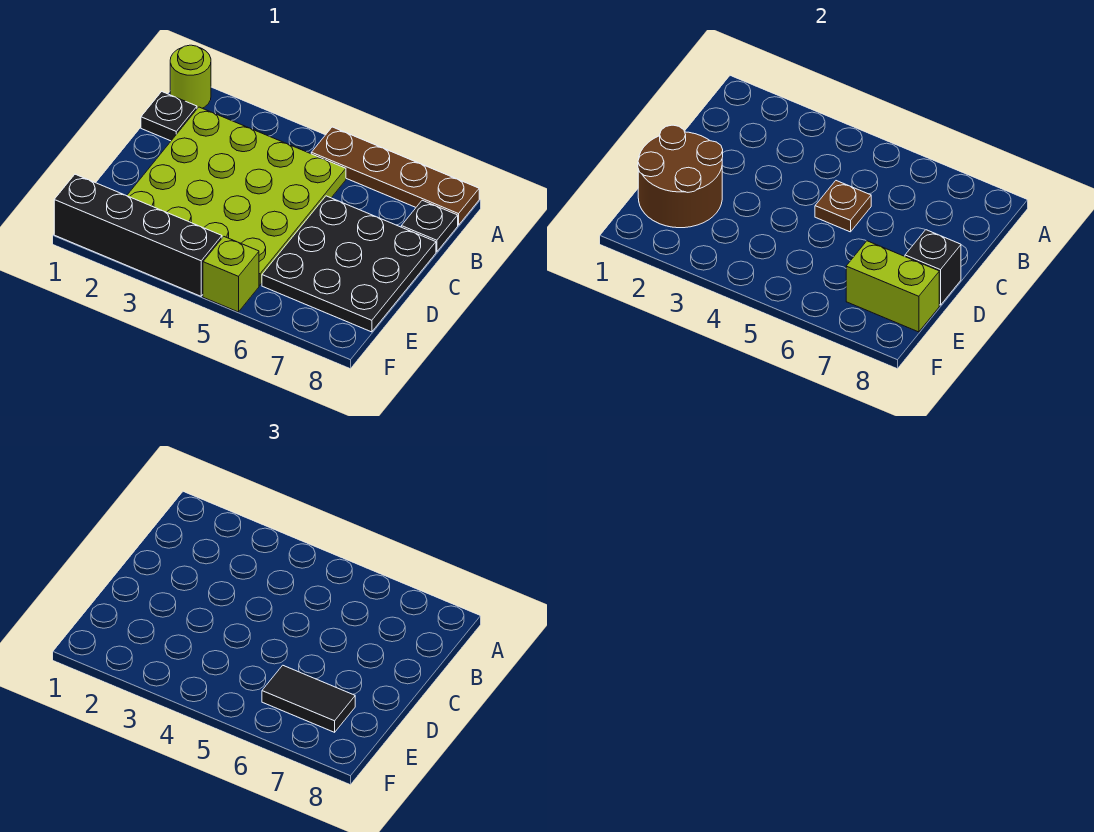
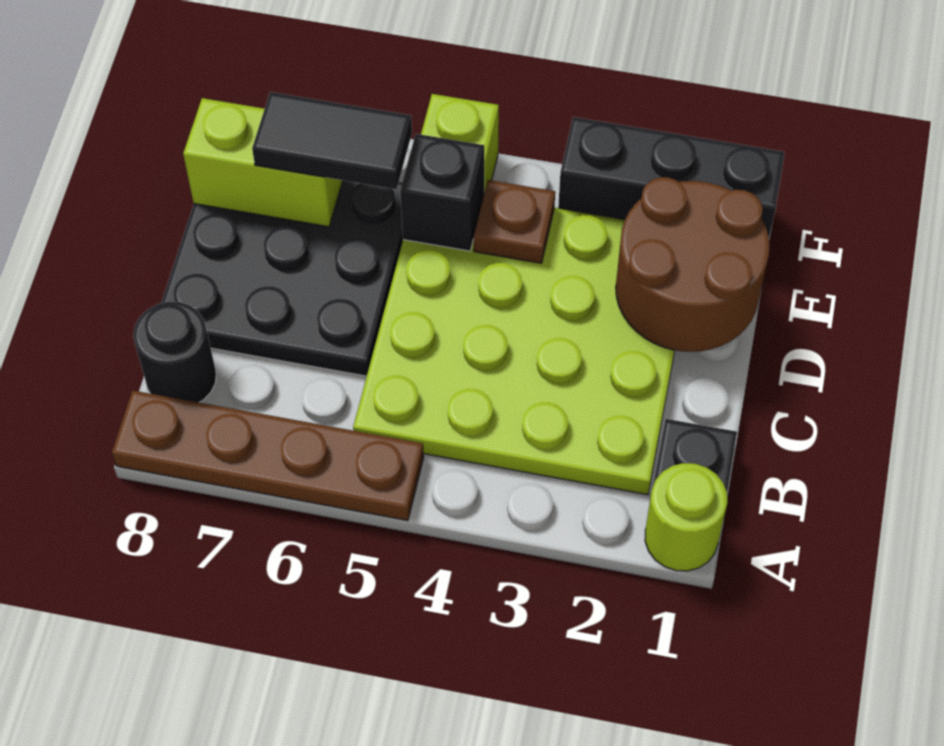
black 1x1 plate [401,200,458,252] -> black 1x1 round brick [133,302,216,402]
brown 1x1 plate [815,181,871,232] -> brown 1x1 plate moved to [474,180,555,263]
black 1x1 brick [905,230,961,305] -> black 1x1 brick moved to [400,134,484,251]
black 1x4 brick [54,174,222,296] -> black 1x3 brick [558,117,785,236]

